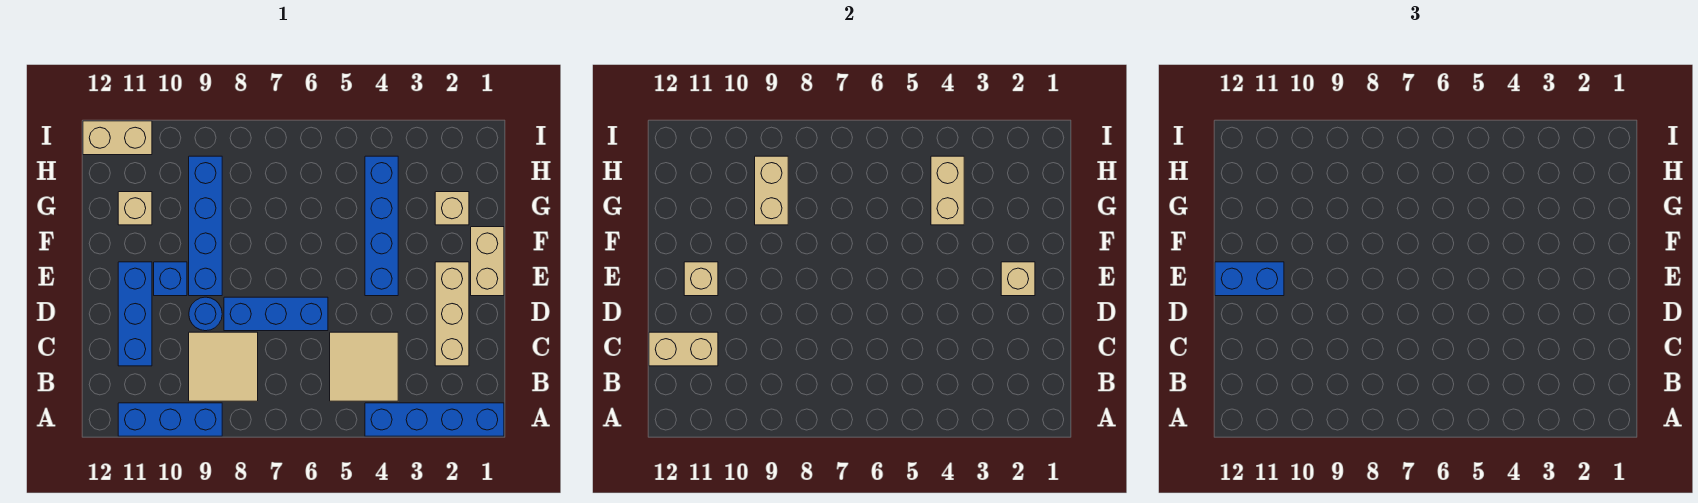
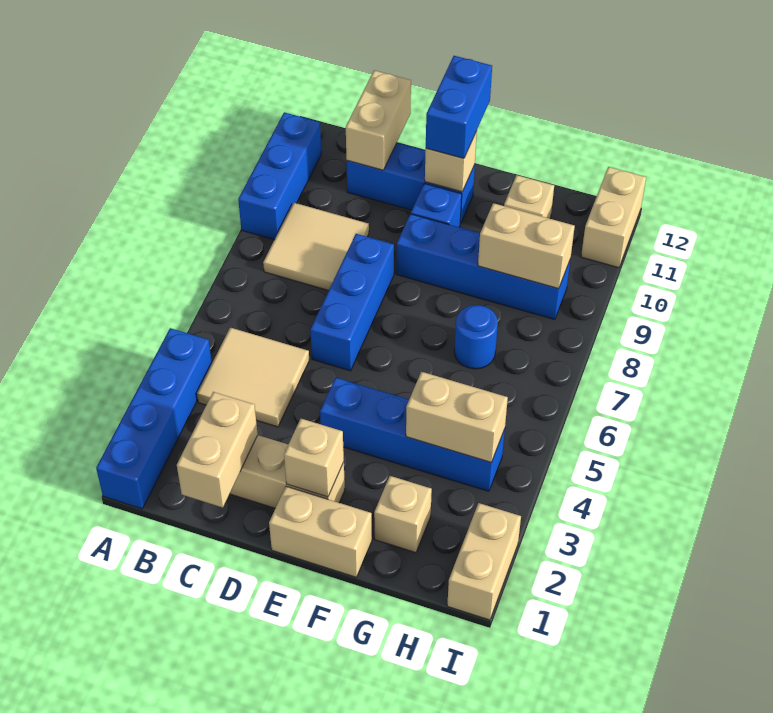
none -> tan 1x2 brick [177,392,258,508]
blue 1x1 round brick [189,297,222,331] -> blue 1x1 round brick moved to [454,305,498,369]
none -> tan 1x2 brick [447,503,521,620]

